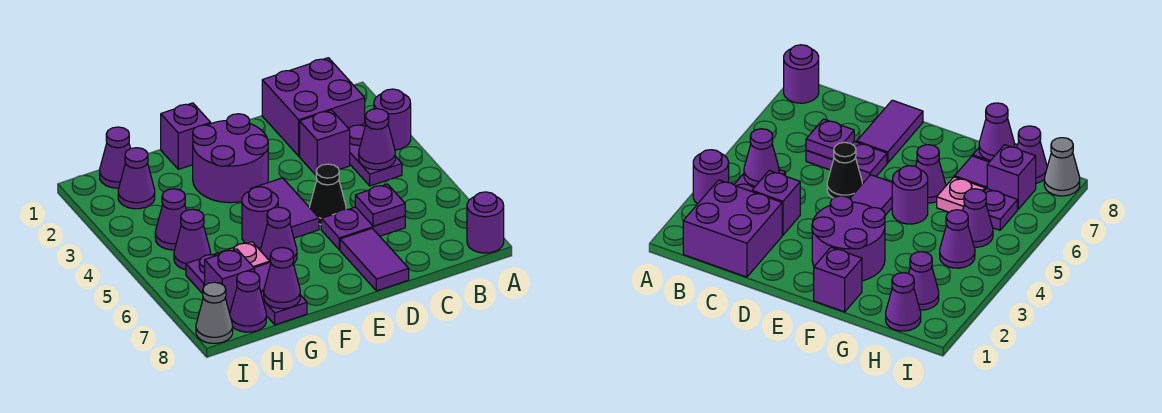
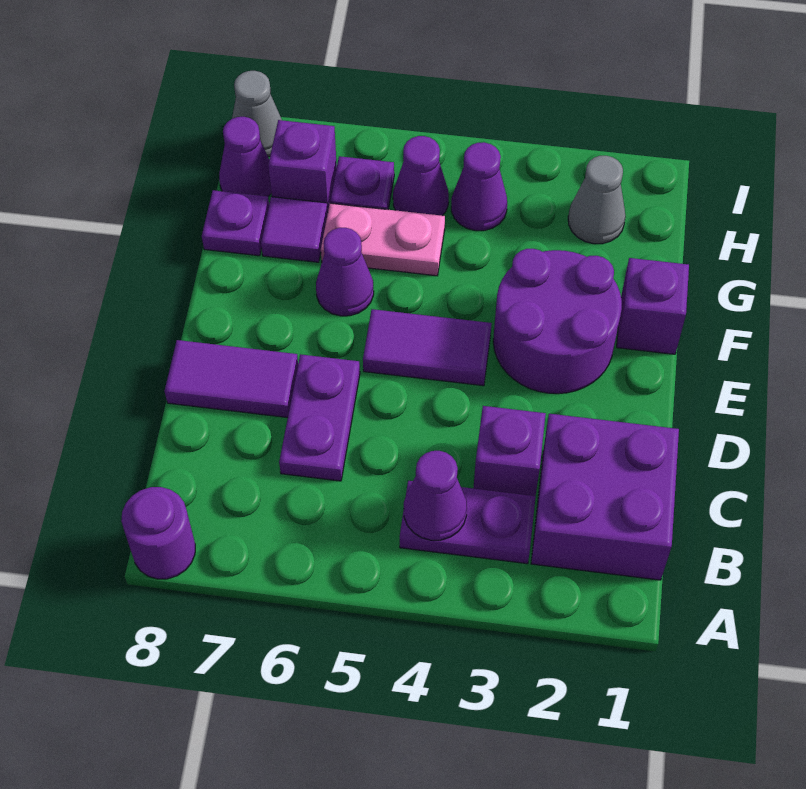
purple 1x1 round brick [374,89,411,150] -> none
purple 1x1 plate [355,184,405,226] -> none
black 1x1 cone [310,164,346,224] -> none
purple 1x1 round brick [242,187,278,248] -> none
pink 1x1 plate [220,242,270,268] -> pink 1x2 plate [321,203,445,276]
purple 1x1 cone [264,248,300,309] -> none
purple 1x1 cone [100,127,131,188] -> none
purple 1x1 cone [118,148,155,209] -> grey 1x1 cone [568,156,626,244]

